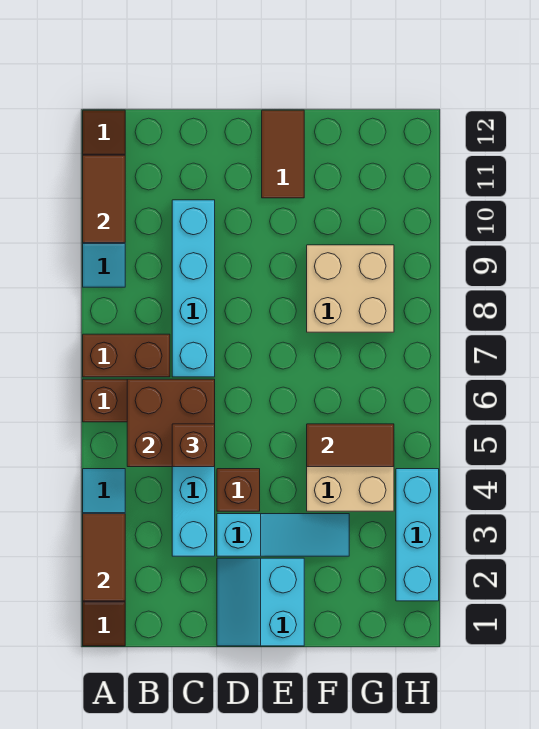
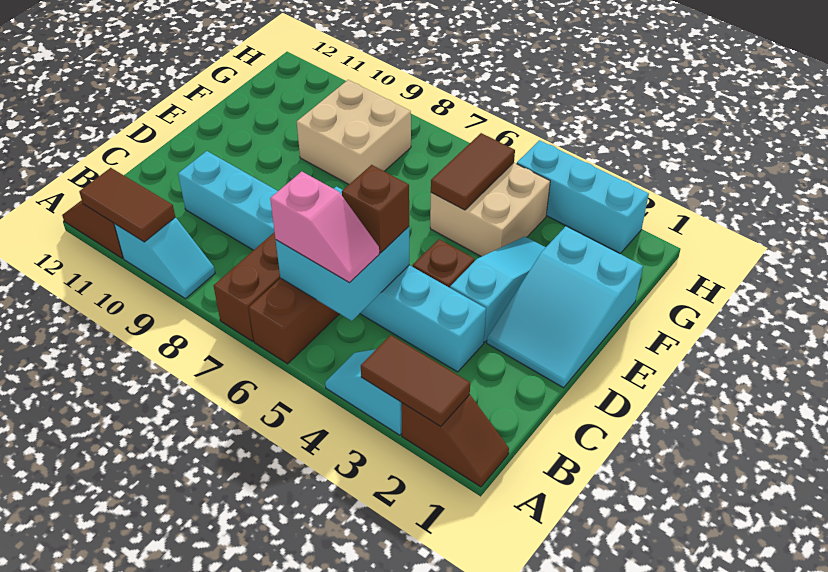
brown 2x2 brick [127,379,215,467] -> cyan 2x2 brick [276,187,409,321]
none -> pink 1x2 slope [270,172,379,283]
cyan 2x2 slope [217,558,304,646] -> cyan 2x3 slope [487,226,643,388]
brown 1x2 tile [262,110,304,198] -> none

